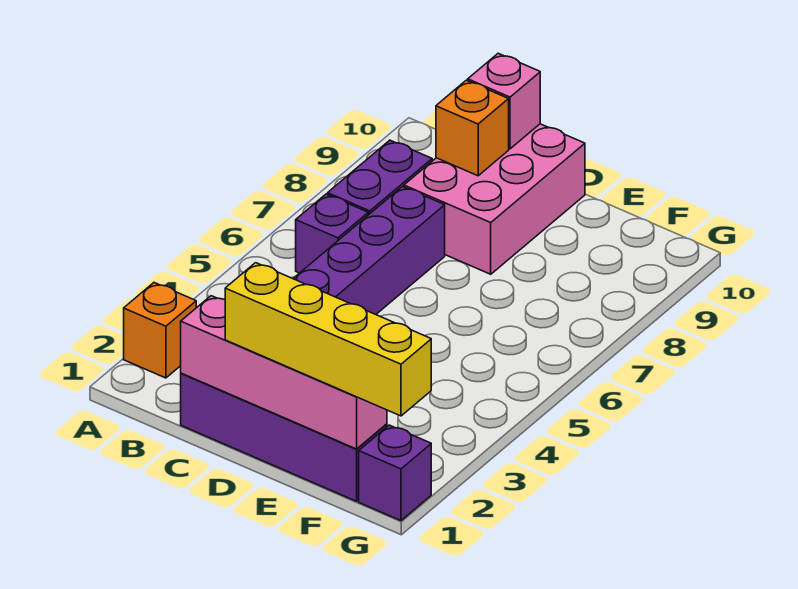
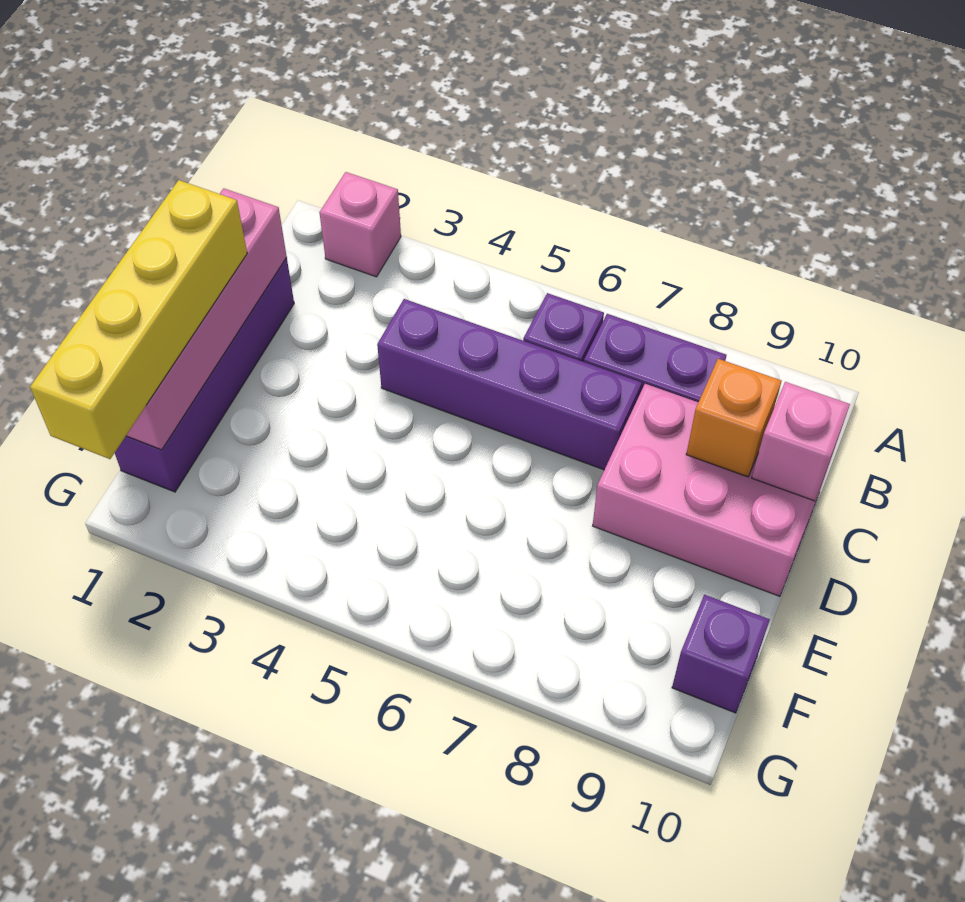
orange 1x1 brick [124,283,196,378] -> pink 1x1 brick [319,172,401,277]
purple 1x1 brick [359,425,431,521] -> purple 1x1 brick moved to [672,595,770,713]

